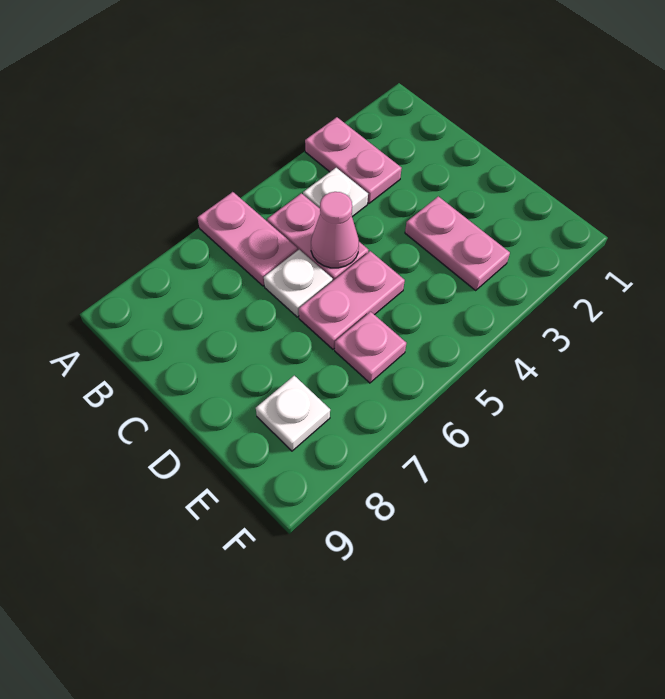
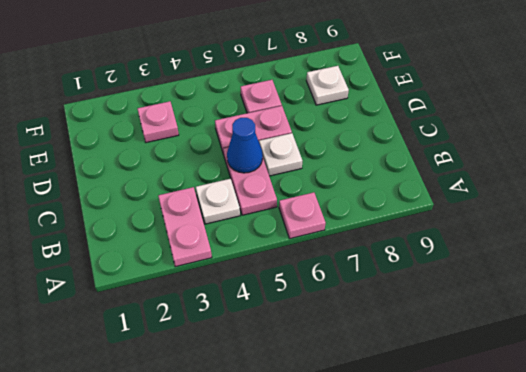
pink 1x2 plate [198,192,298,286] -> pink 1x1 plate [279,192,326,239]
pink 1x1 cone [311,192,359,268] -> blue 1x1 cone [227,118,263,173]
pink 1x2 plate [405,196,510,290] -> pink 1x1 plate [137,101,179,143]

